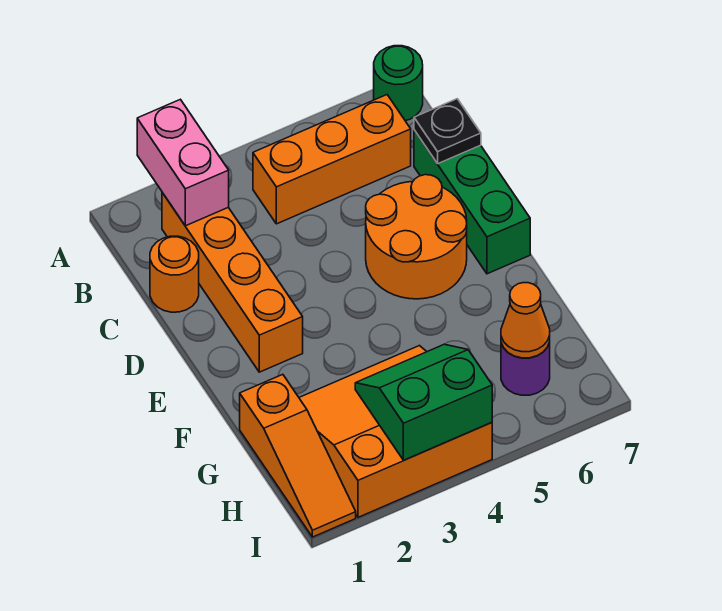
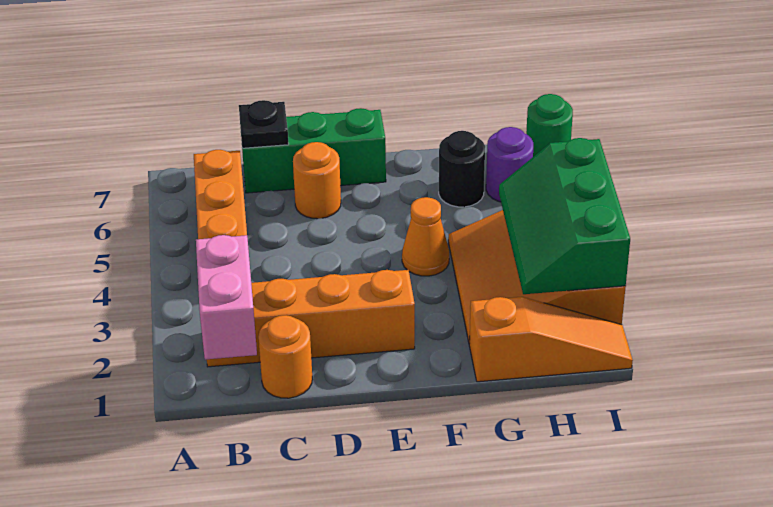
pink 1x2 brick [137,99,229,226] -> pink 1x2 brick turned to [196,235,257,360]
green 1x1 round brick [374,46,423,121] -> green 1x1 round brick moved to [526,94,573,157]
orange 2x2 round brick [366,175,467,299] -> orange 1x1 round brick [293,142,341,219]
none -> black 1x1 round brick [439,131,485,207]
green 2x2 slope [355,344,492,460] -> green 2x3 slope [499,138,630,294]
orange 1x1 cone [501,283,550,358] -> orange 1x1 cone moved to [402,197,449,276]

